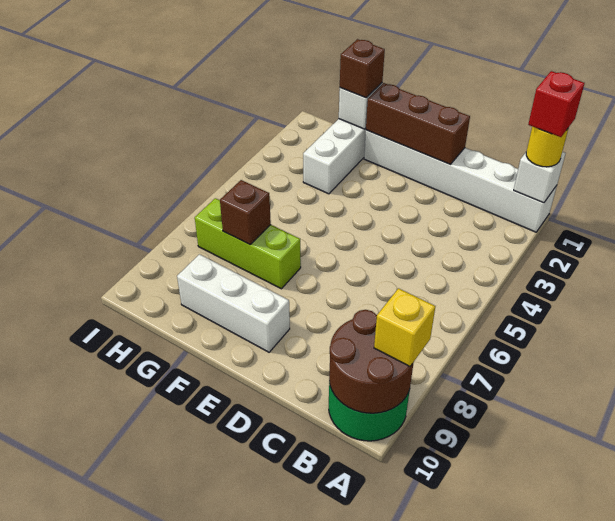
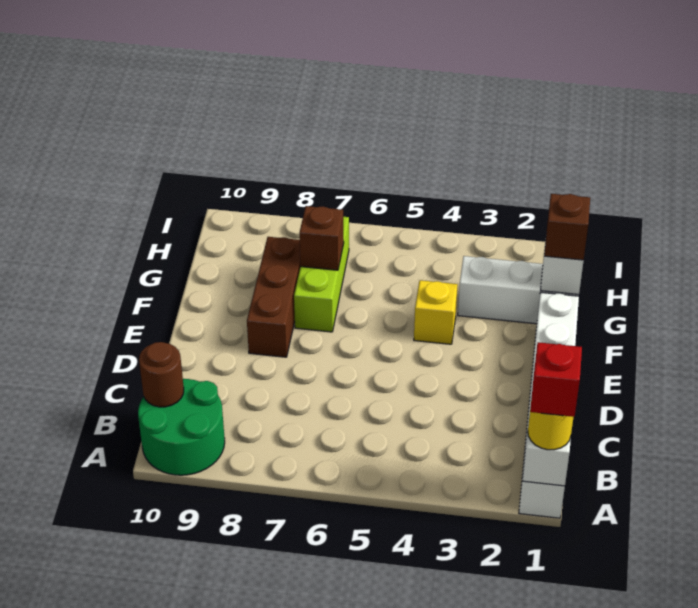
brown 2x2 round brick [329,310,414,413] -> brown 1x1 round brick [139,342,184,407]
yellow 1x1 brick [374,288,435,366] -> yellow 1x1 brick moved to [414,280,458,344]
brown 1x3 brick [366,83,470,164] -> brown 1x3 brick moved to [247,237,300,357]
white 1x3 brick [177,254,290,352] -> none

